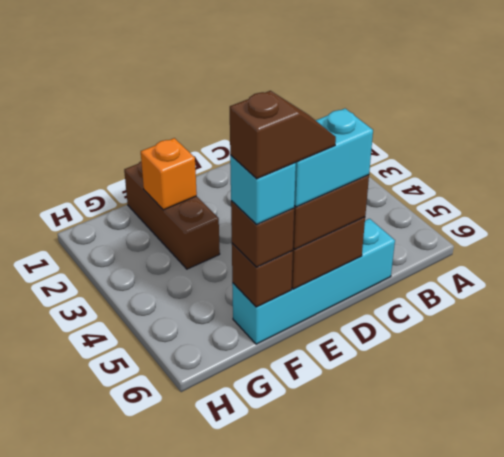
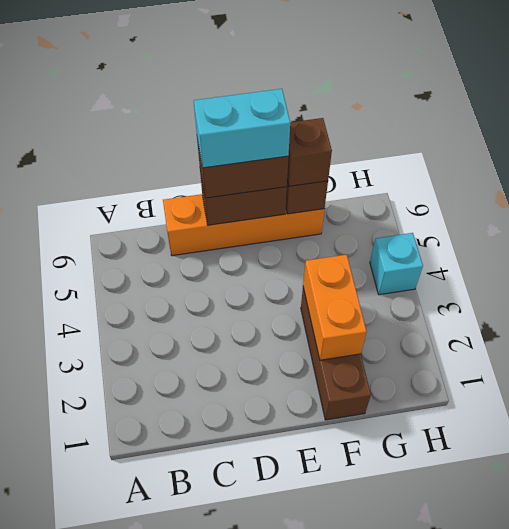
cyan 1x4 brick [232,219,395,344] -> orange 1x4 brick [163,194,324,256]
brown 1x2 slope [230,91,336,179] -> none
orange 1x1 brick [141,138,197,210] -> orange 1x2 brick [303,255,367,360]
cyan 1x1 brick [230,155,296,225] -> cyan 1x1 brick moved to [370,233,423,295]

